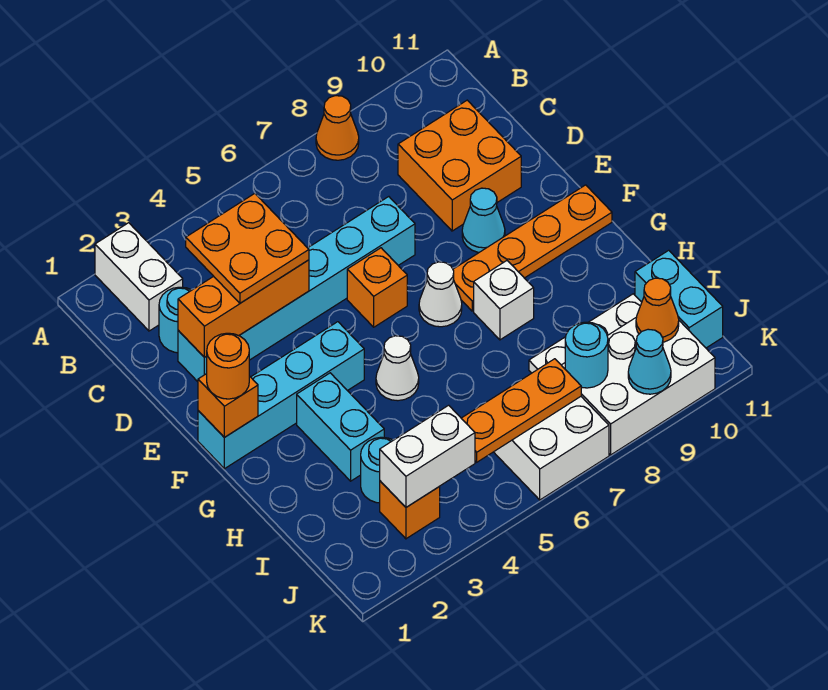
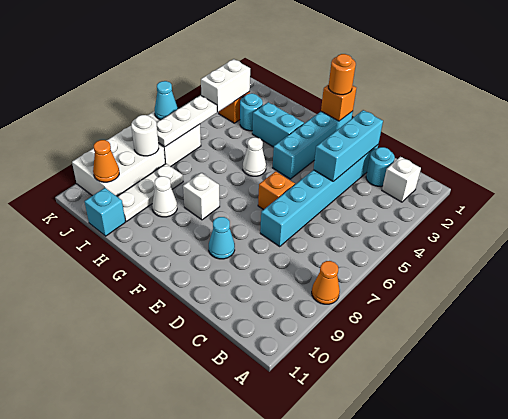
white 1x2 brick [95,223,183,331] -> white 1x1 brick [382,157,421,202]
orange 2x2 plate [186,194,309,303] -> none
orange 2x2 brick [398,100,521,231] -> none
orange 1x3 brick [178,260,309,357] -> cyan 1x3 brick [314,110,383,181]
white 1x1 cone [419,262,462,327] -> white 1x1 cone moved to [152,176,177,217]
orange 1x4 plate [453,185,612,311] -> none
cyan 1x2 brick [635,250,723,348] -> cyan 1x1 brick [85,188,125,236]
orange 1x3 plate [461,359,581,462] -> white 1x3 plate [156,95,217,147]
cyan 1x1 round brick [565,322,608,388] -> white 1x1 round brick [131,115,159,156]
cyan 1x1 cone [628,329,671,394] -> cyan 1x1 cone moved to [155,81,178,120]

